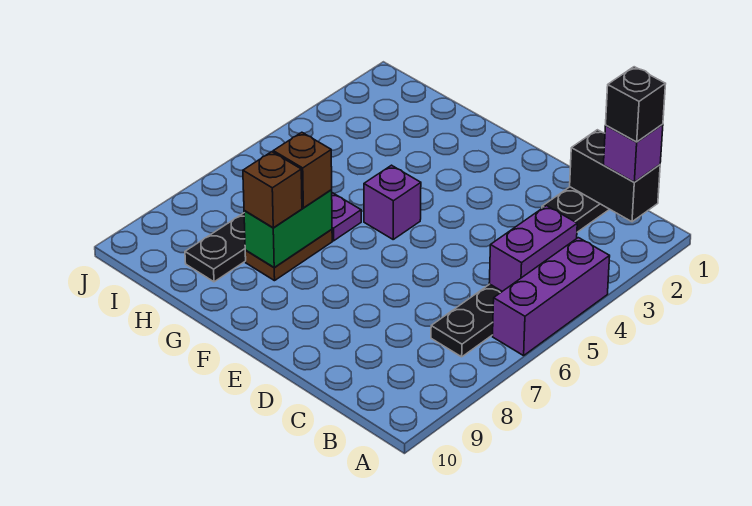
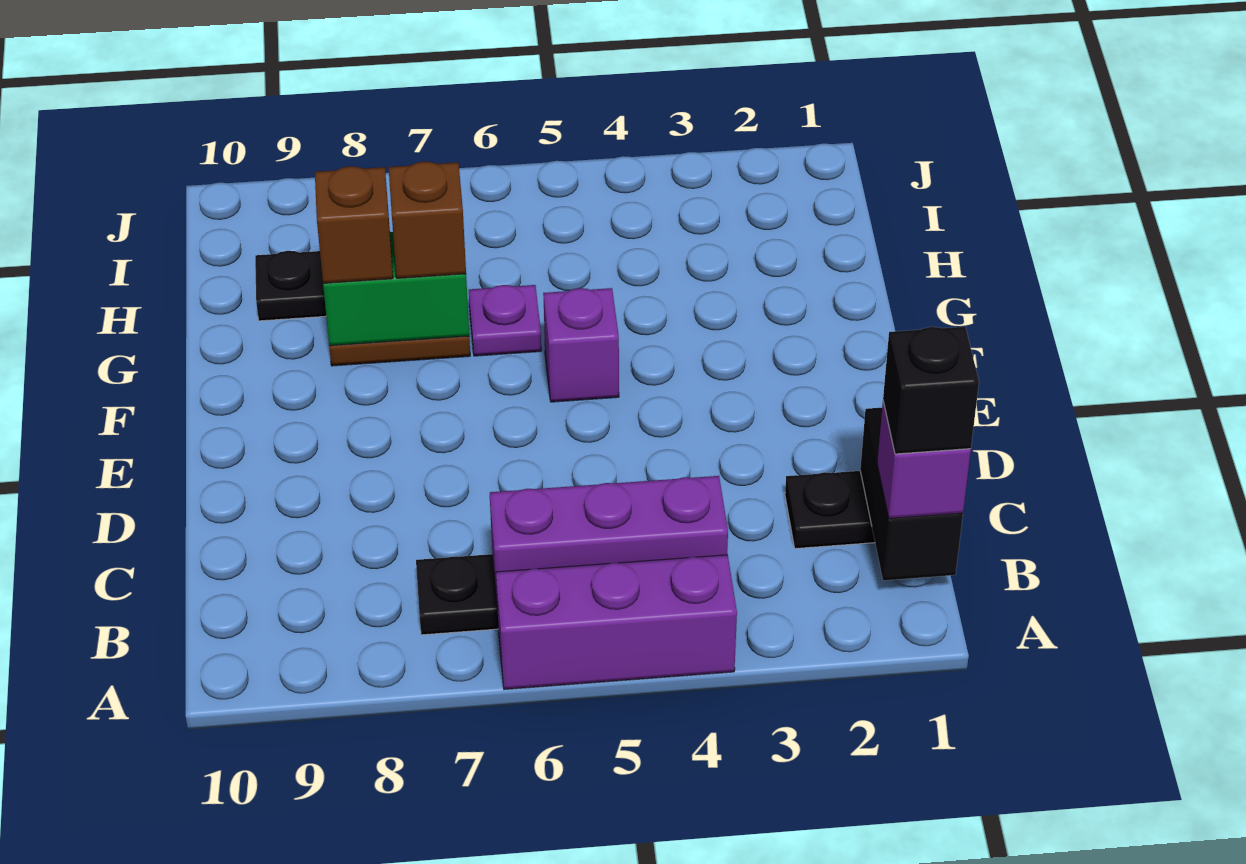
purple 1x2 brick [489,206,577,291] -> purple 1x3 brick [490,476,728,599]

